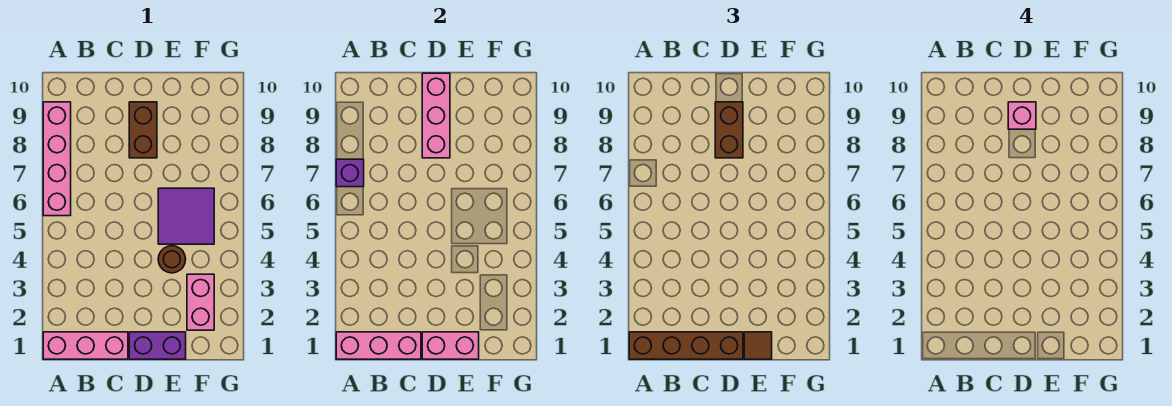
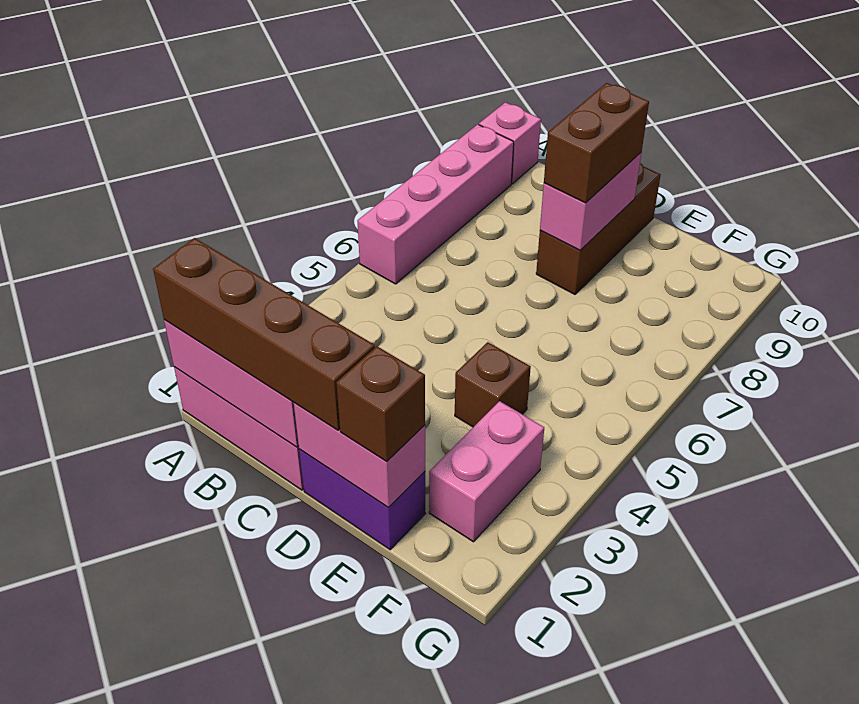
purple 1x1 brick [336,159,364,187] -> none
brown 1x2 brick [129,102,157,158] -> brown 1x3 brick [536,163,661,294]
pink 1x3 brick [422,73,450,158] -> pink 1x2 brick [540,153,641,250]
pink 1x1 brick [1008,102,1036,129] -> pink 1x1 brick moved to [479,102,541,184]
brown 1x1 tile [744,332,772,359] -> brown 1x1 brick [336,346,425,462]
brown 1x1 round brick [158,246,186,273] -> brown 1x1 brick [455,342,531,427]
purple 2x2 tile [158,188,214,244] -> none

